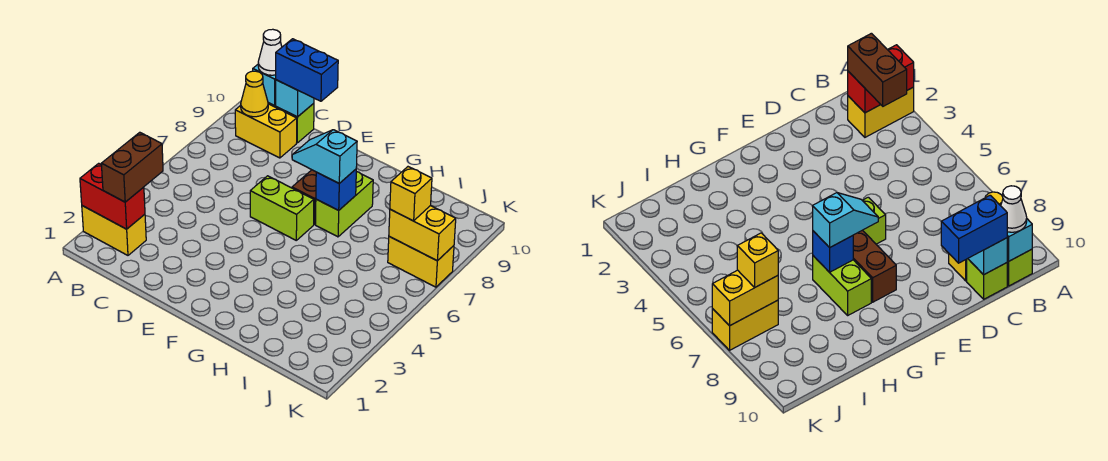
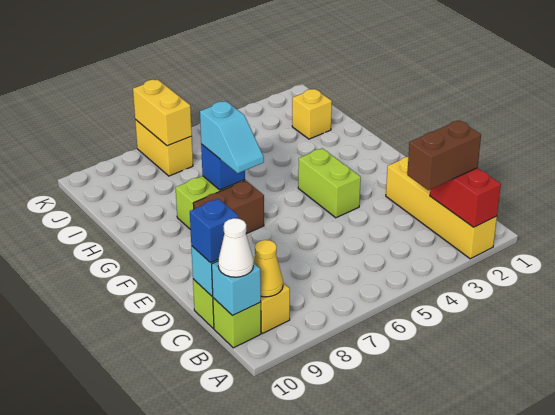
yellow 1x2 brick [82,206,146,255] -> yellow 1x4 brick [386,157,497,259]
blue 1x2 brick [276,39,338,101] -> blue 1x1 brick [190,199,239,263]
lime 1x2 brick [250,176,314,240] -> lime 1x2 brick moved to [298,148,361,218]
yellow 1x1 brick [390,167,432,221] -> yellow 1x1 brick moved to [292,89,332,139]

